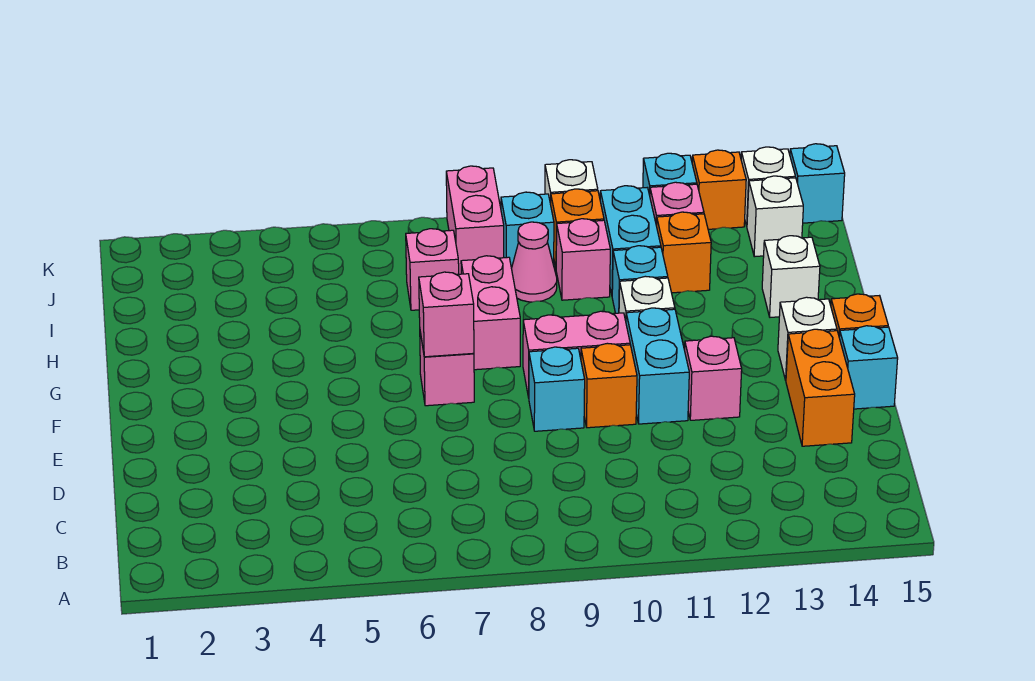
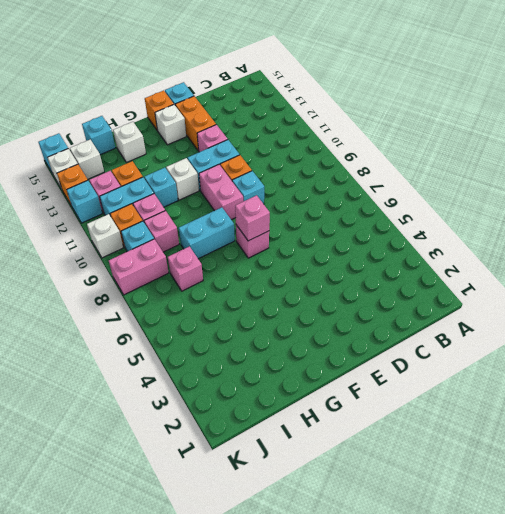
orange 1x2 brick [786,329,855,446] -> orange 1x2 brick turned to [175,96,216,151]
pink 1x2 brick [461,256,520,370] -> cyan 1x2 brick [179,207,235,259]
pink 1x1 cone [512,222,557,302] -> pink 1x1 brick [144,211,179,252]
none -> cyan 1x1 brick [82,116,115,155]

